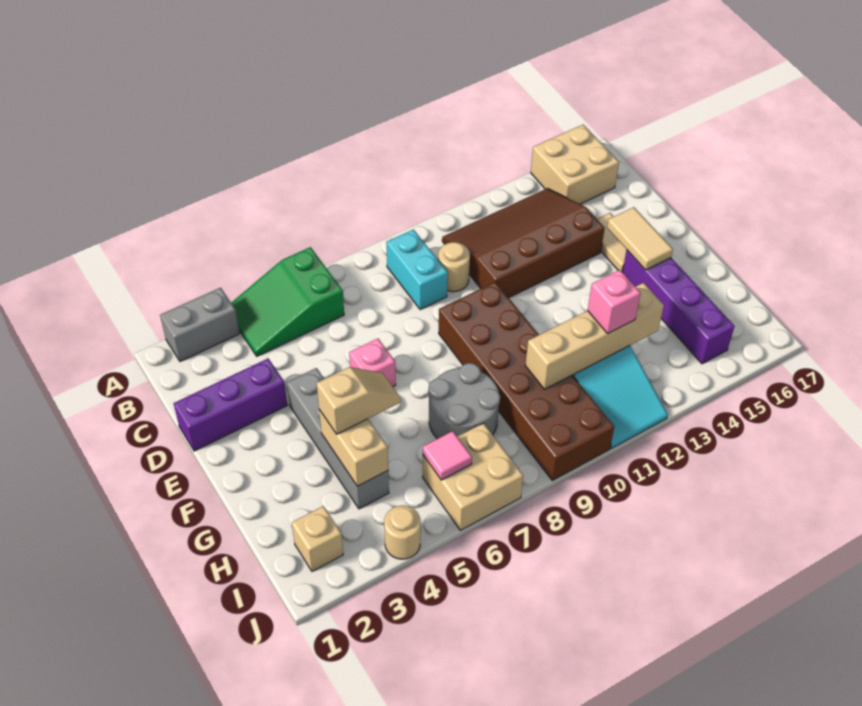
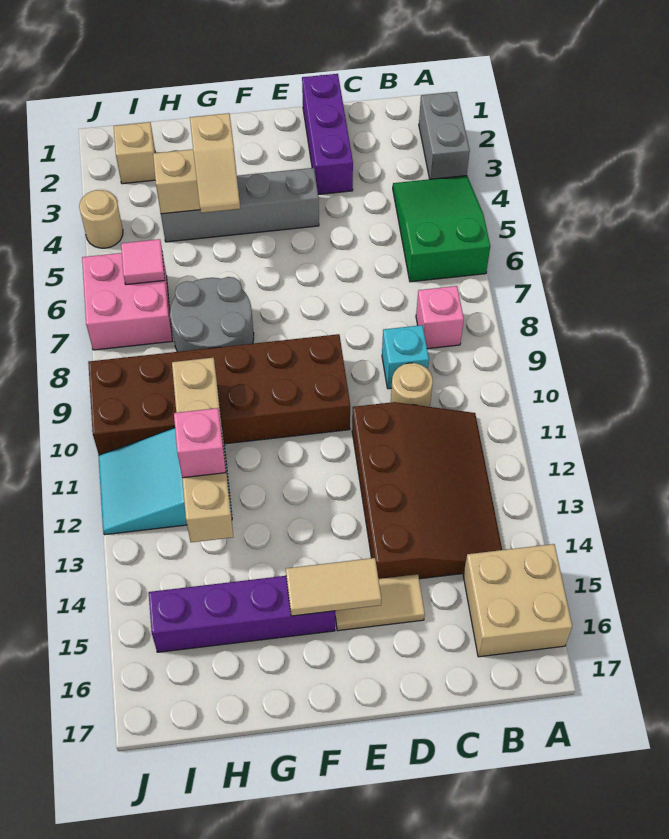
cyan 1x2 brick [386,230,448,309] -> cyan 1x1 brick [382,325,429,389]
pink 1x1 brick [349,339,396,387] -> pink 1x1 brick moved to [416,286,464,349]
tan 2x2 brick [423,423,523,530] -> pink 2x2 brick [82,252,172,350]

